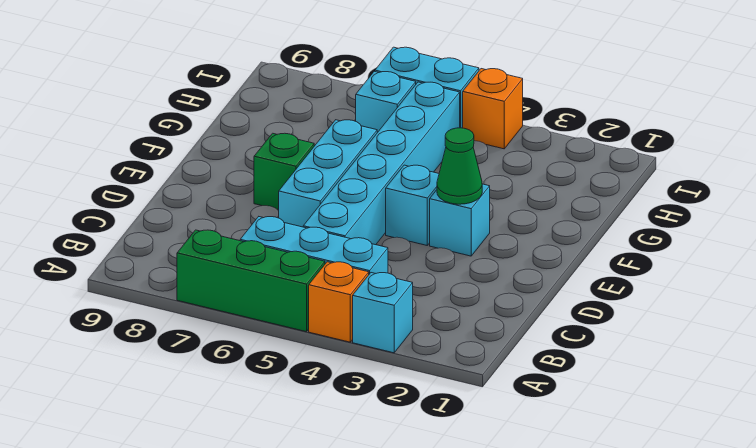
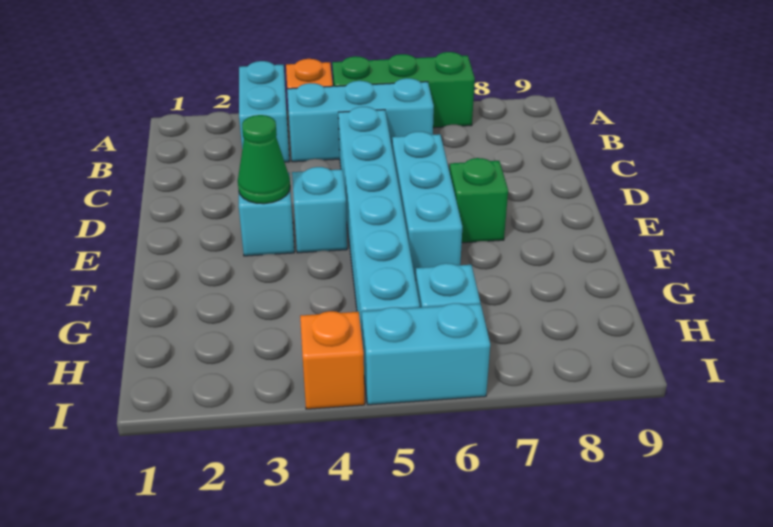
cyan 1x1 brick [353,273,413,353] -> cyan 1x2 brick [239,61,289,162]

